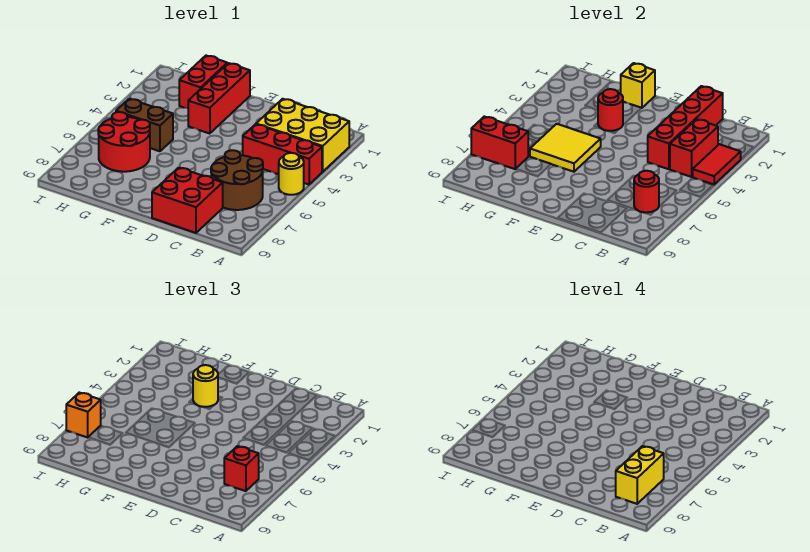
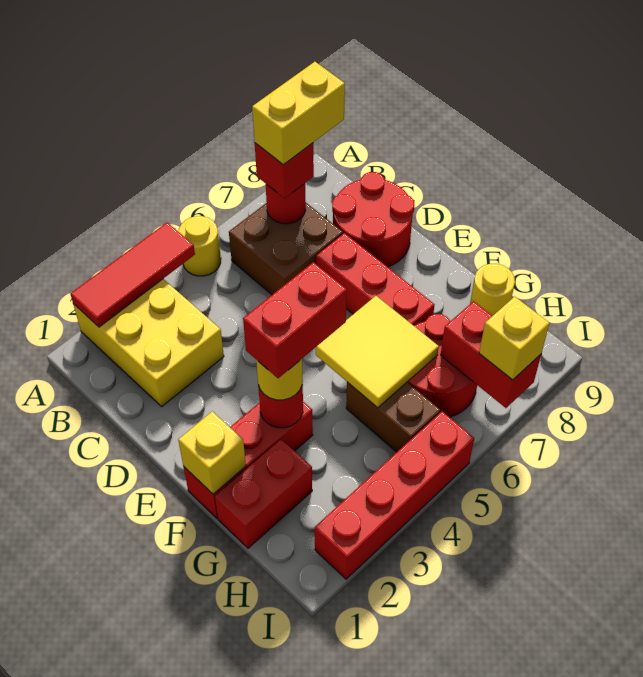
red 1x2 tile [693,144,741,185] -> red 1x3 tile [70,223,195,327]
red 1x3 brick [243,124,322,185] -> red 1x3 brick moved to [316,233,435,326]
red 1x2 brick [670,119,718,177] -> red 1x2 brick moved to [243,262,347,378]
brown 2x2 round brick [211,150,263,210] -> brown 2x2 brick [229,203,343,295]
red 1x4 brick [648,86,723,169] -> red 1x4 brick moved to [315,411,474,579]
red 2x2 brick [152,168,223,233] -> red 2x2 round brick [332,172,414,267]
none -> yellow 1x1 round brick [470,264,515,316]
orange 1x1 brick [66,393,101,437] -> yellow 1x1 brick [479,297,549,380]

